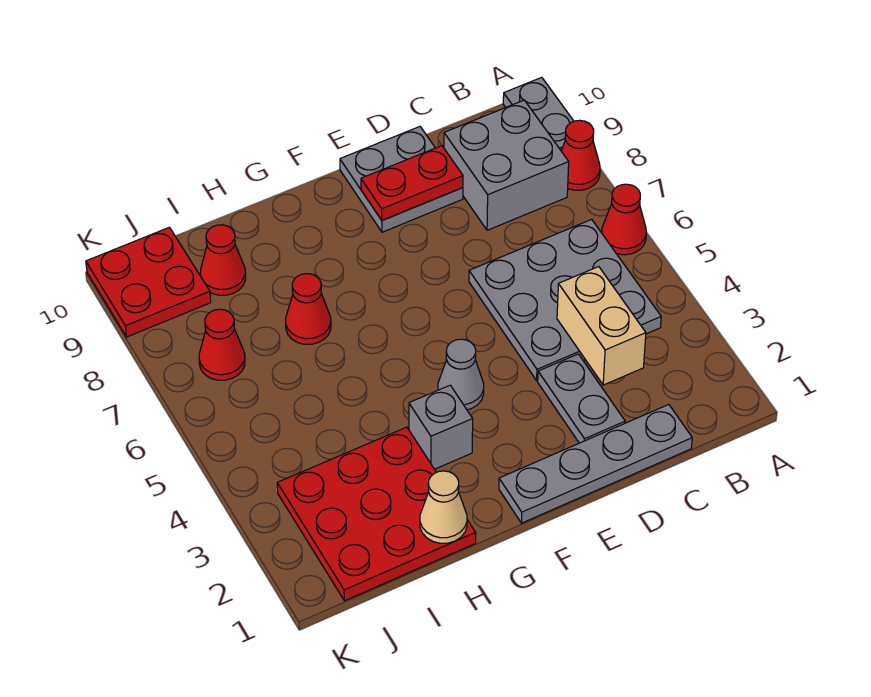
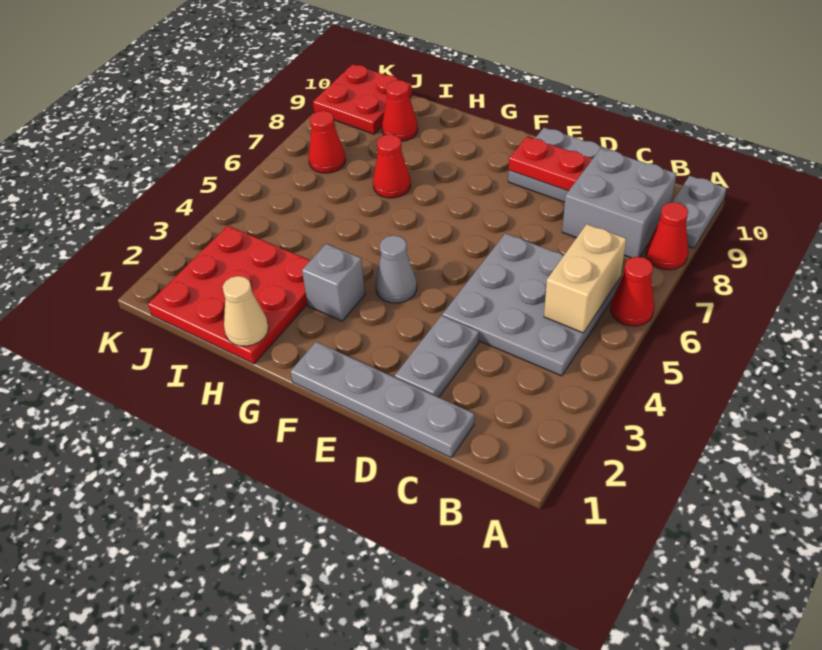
tan 1x2 brick [557,267,646,385] -> tan 1x2 brick moved to [544,224,626,333]

